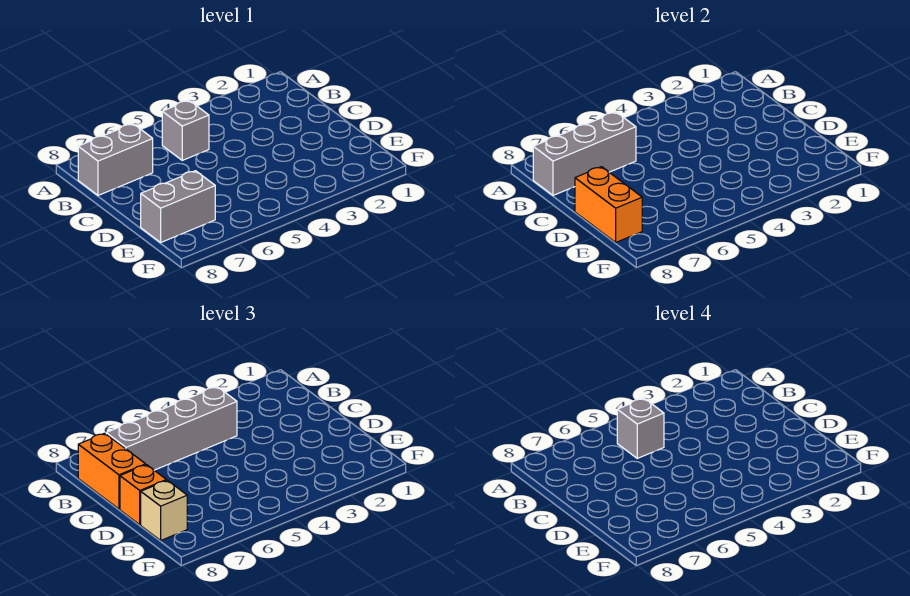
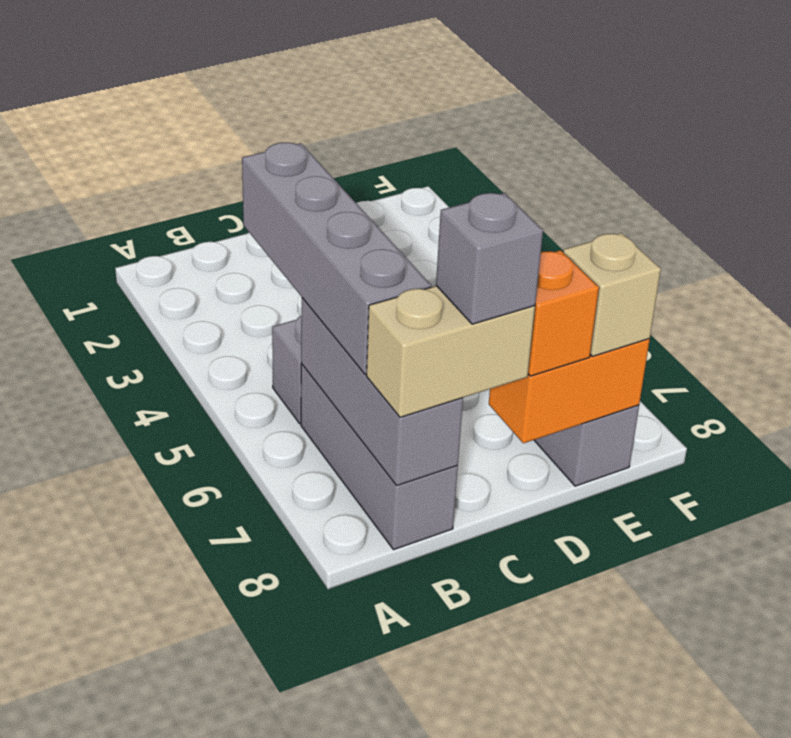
grey 1x1 brick [617,398,664,458] -> grey 1x1 brick moved to [436,193,543,324]
grey 1x2 brick [78,124,153,195] -> grey 1x3 brick [301,364,458,550]
orange 1x2 brick [78,433,146,509] -> tan 1x2 brick [366,286,535,417]

